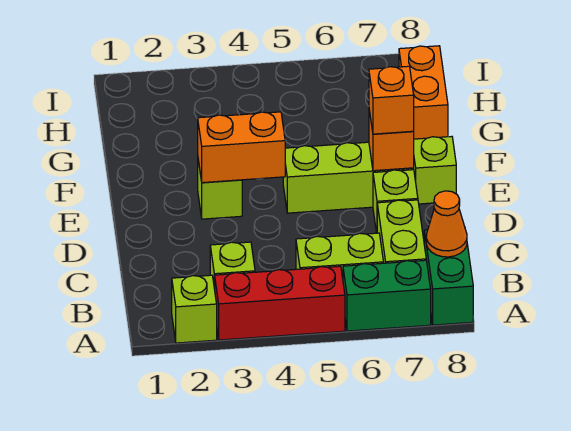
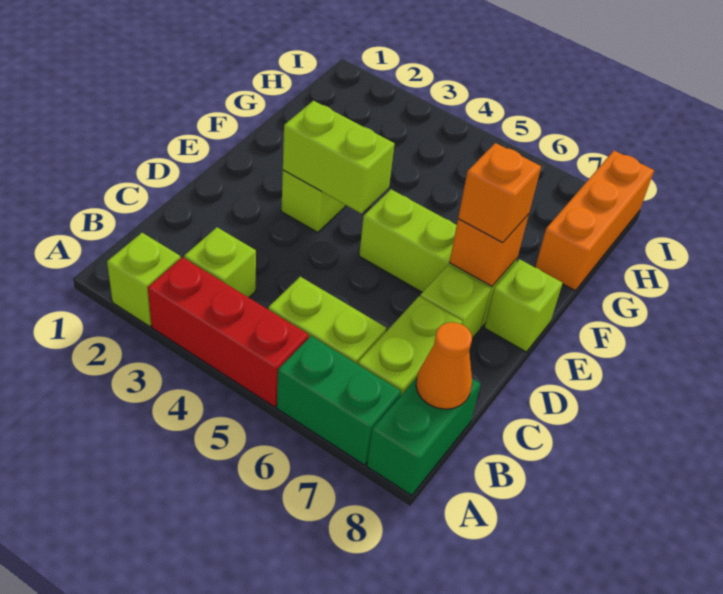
orange 1x2 brick [198,112,285,183] -> lime 1x2 brick [283,101,394,214]
orange 1x2 brick [399,46,448,139] -> orange 1x3 brick [535,151,654,291]

